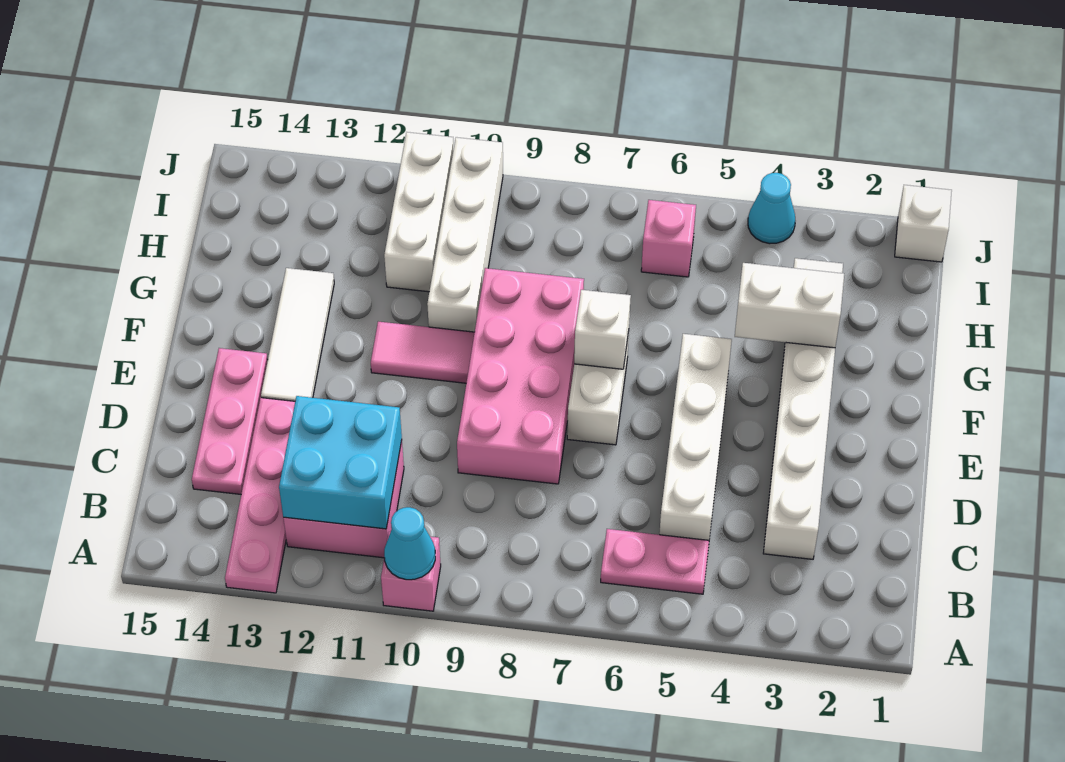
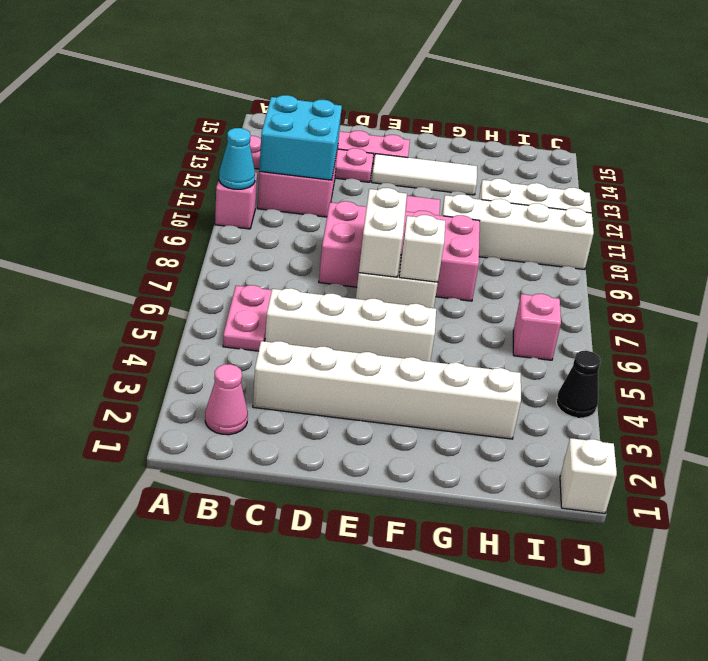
none -> pink 1x1 cone [205,364,248,435]
white 1x2 brick [735,263,844,348] -> white 1x2 brick moved to [359,188,407,277]
cyan 1x1 cone [748,173,795,244] -> black 1x1 cone [556,351,601,418]

